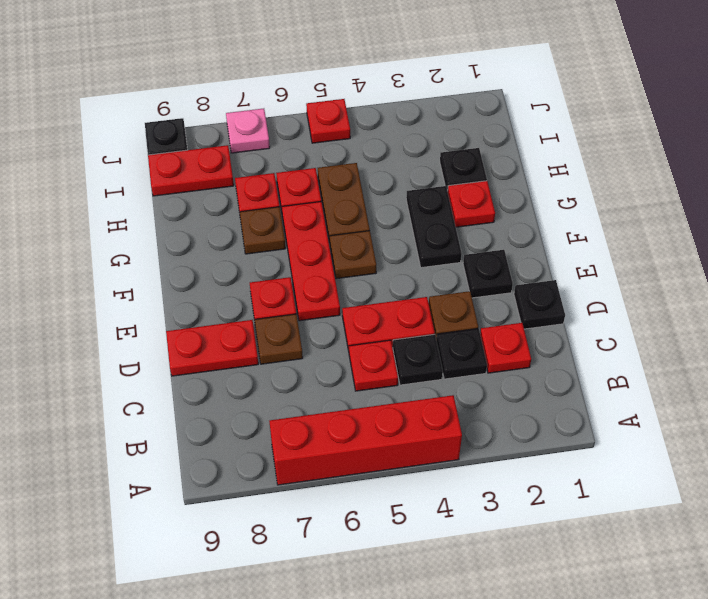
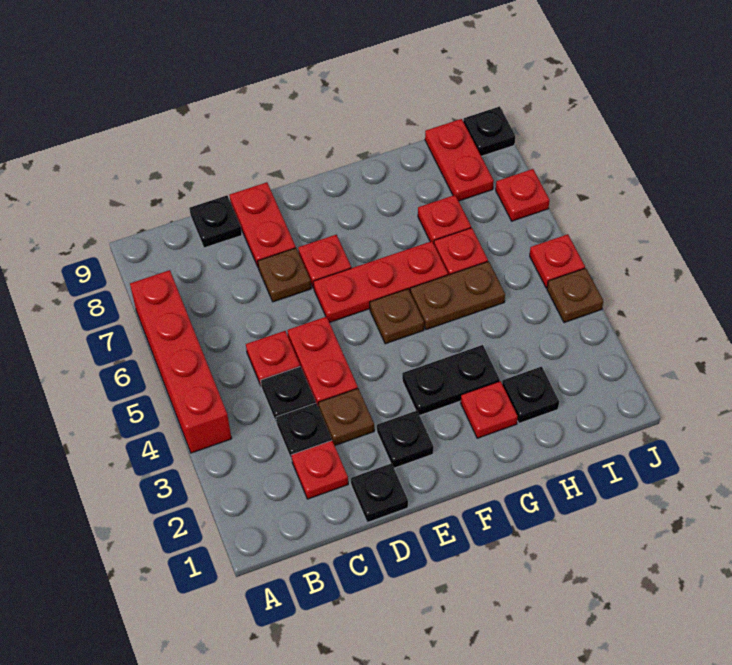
none -> black 1x1 plate [189,196,242,248]
brown 1x1 plate [240,207,285,254] -> brown 1x1 plate moved to [547,268,603,323]
pink 1x1 plate [226,109,270,153] -> red 1x1 plate [496,169,549,221]

